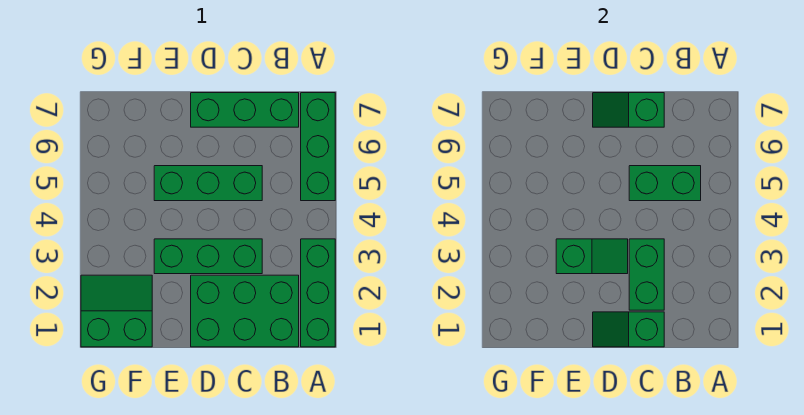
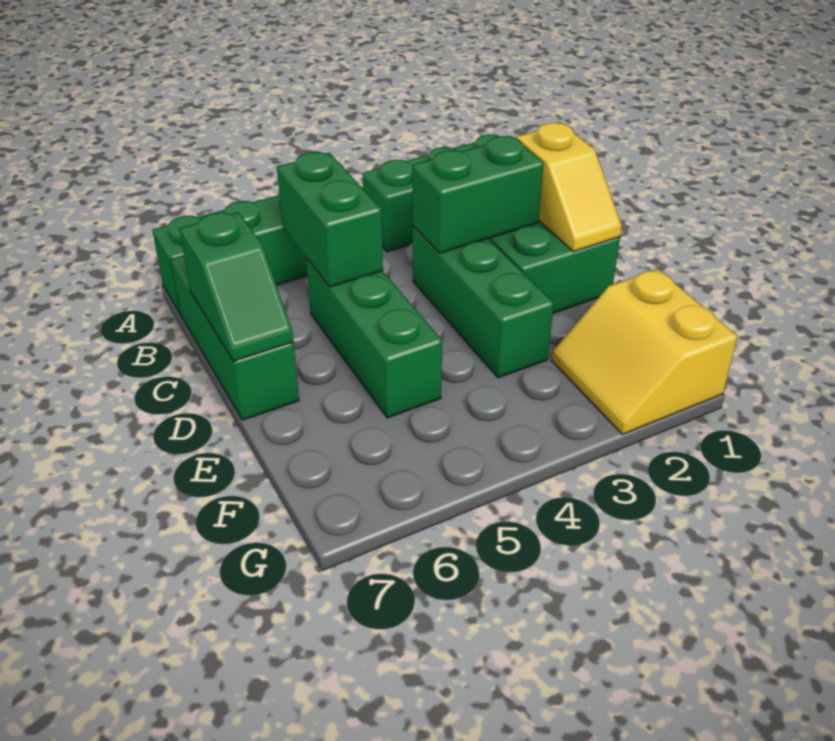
green 1x2 slope [593,312,664,347] -> yellow 1x2 slope [516,123,622,251]
green 1x2 slope [556,239,628,274] -> none
green 2x2 slope [81,275,152,347] -> yellow 2x2 slope [552,269,738,434]

